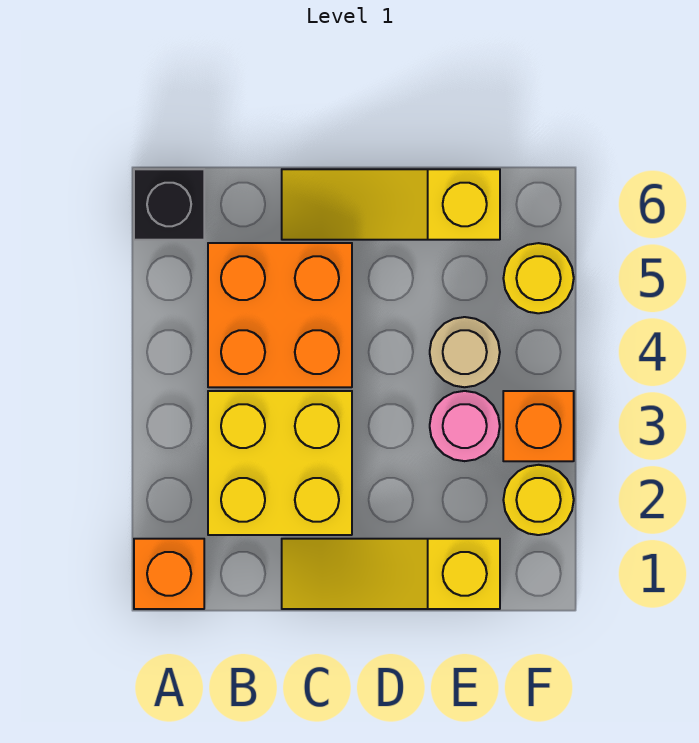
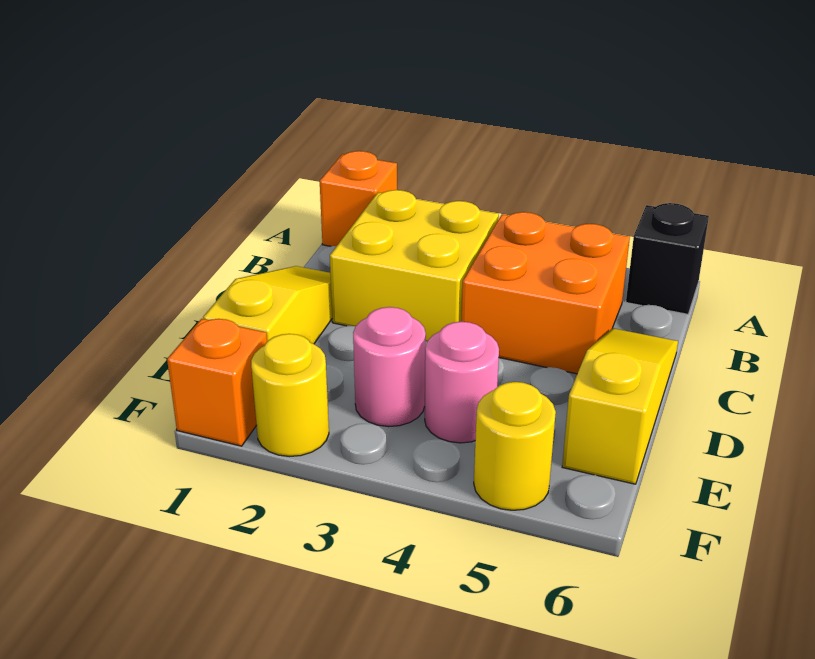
tan 1x1 round brick [430,317,500,387] -> pink 1x1 round brick [425,322,499,443]
orange 1x1 brick [503,391,574,461] -> orange 1x1 brick moved to [167,319,267,446]

